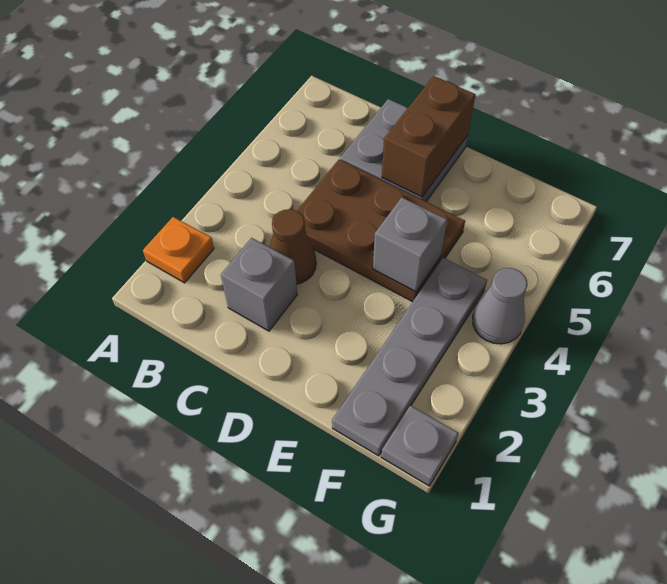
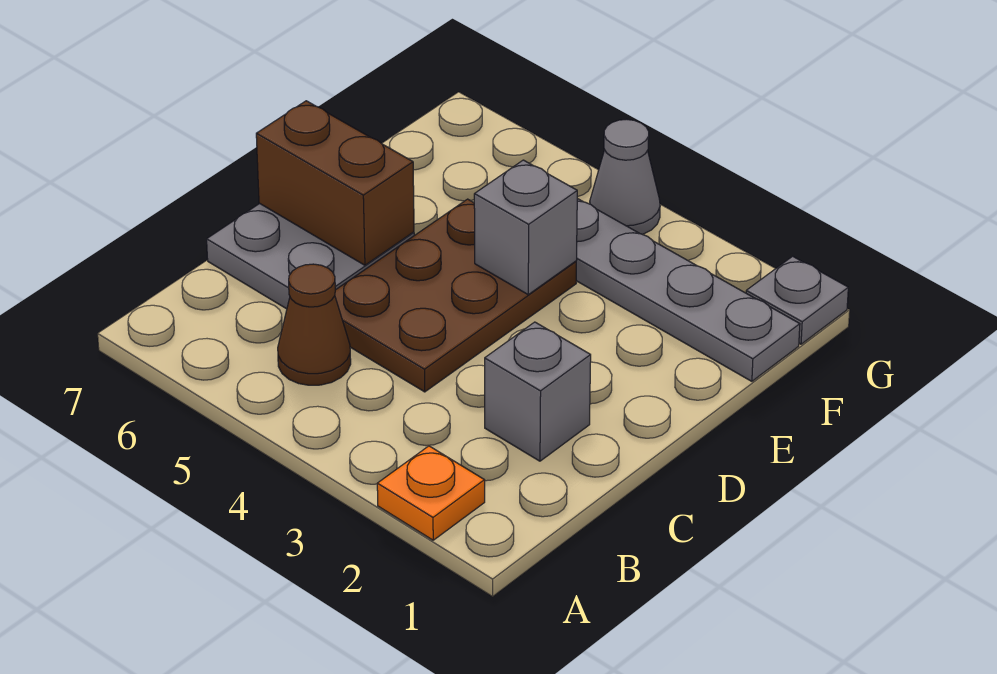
brown 1x1 cone [270,209,316,284] -> brown 1x1 cone moved to [278,264,351,385]

